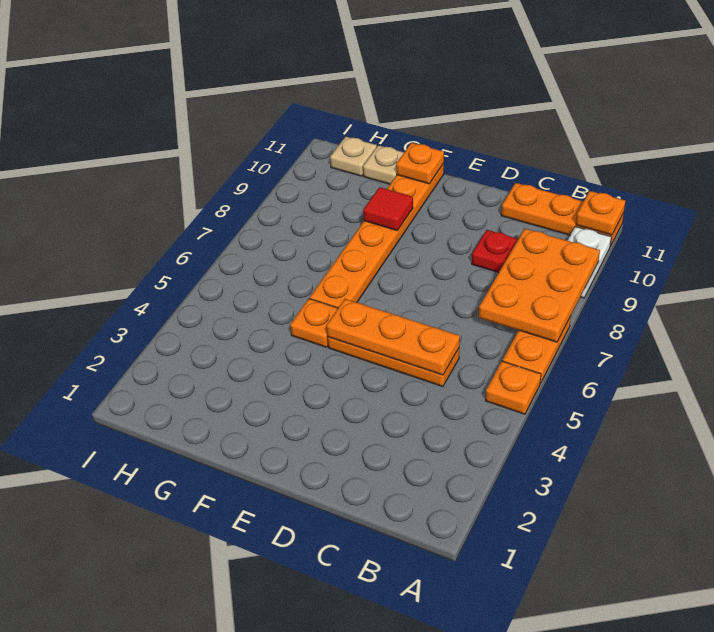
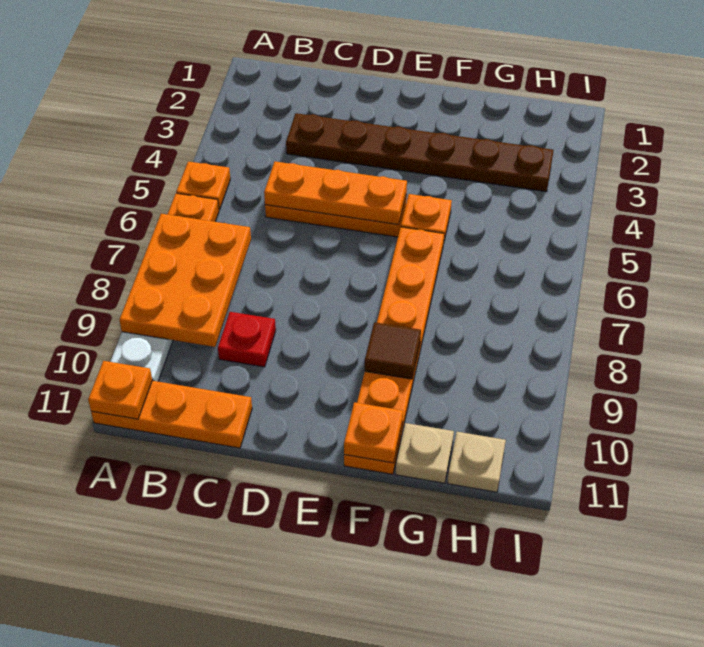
none -> brown 1x6 plate [286,113,554,192]
red 1x1 tile [363,187,413,231] -> brown 1x1 tile [365,322,421,379]

